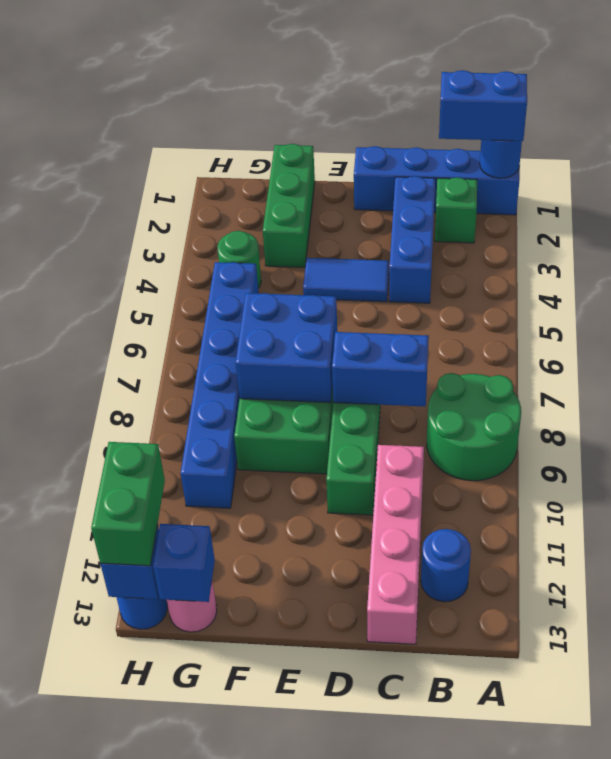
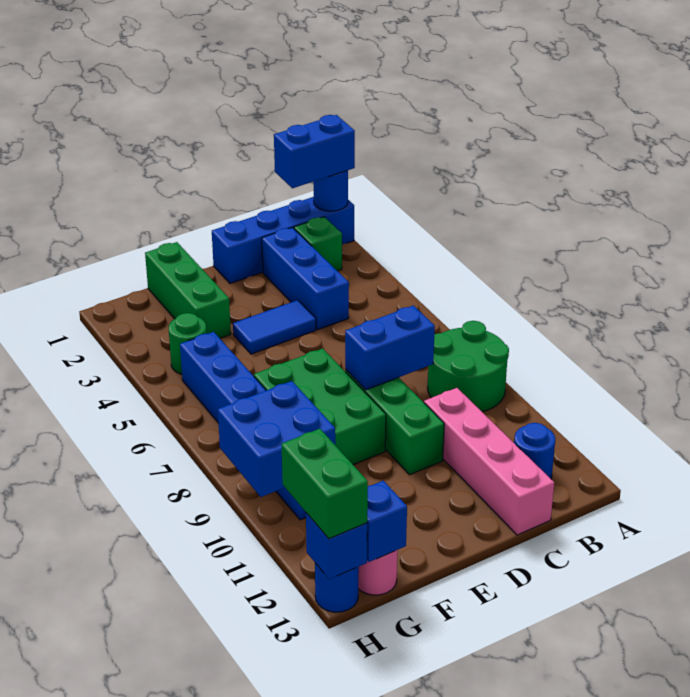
blue 2x2 brick [236,293,337,403] -> blue 2x2 brick moved to [218,381,335,497]

